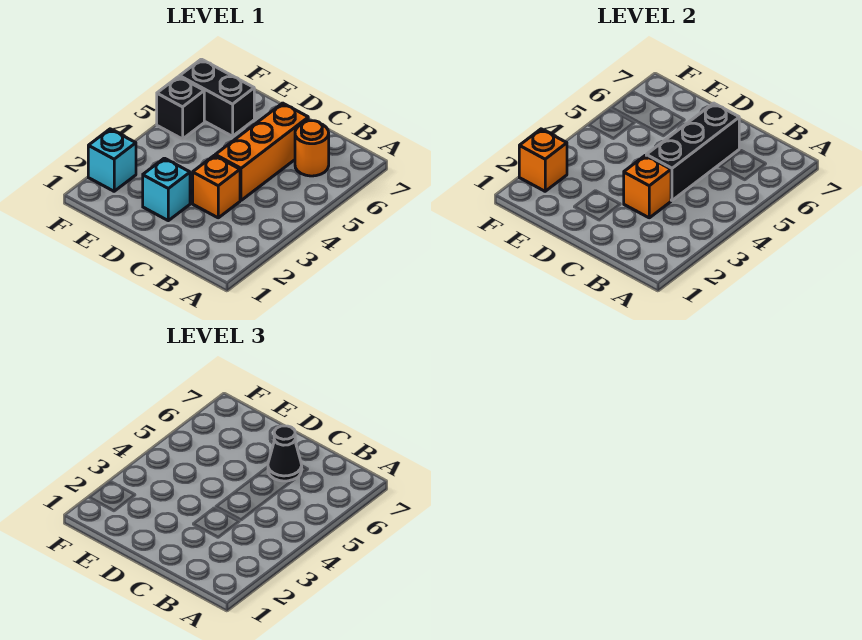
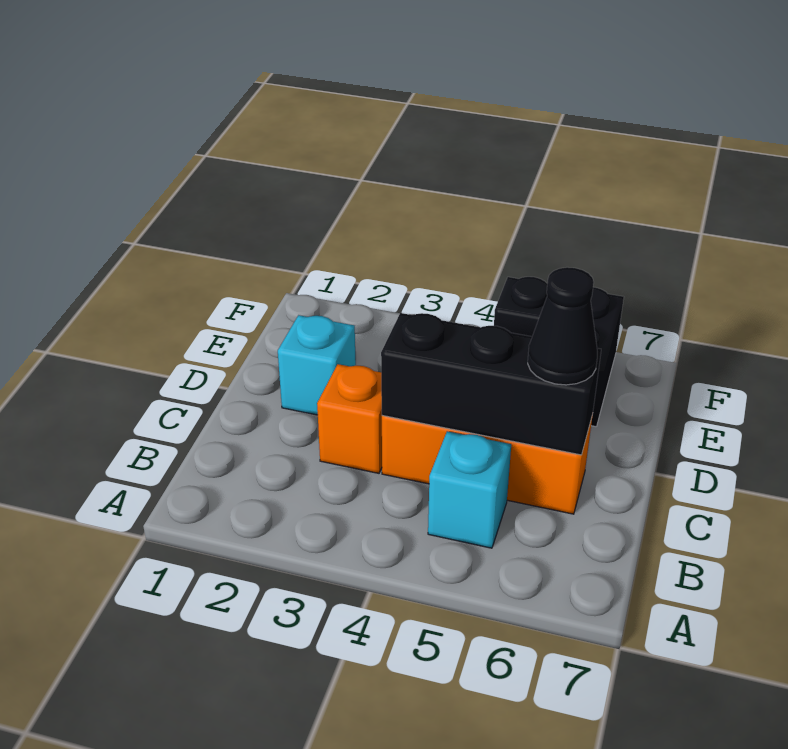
orange 1x1 round brick [295,121,329,176] -> none
orange 1x1 brick [624,155,671,218] -> none
cyan 1x1 brick [88,129,136,191] -> cyan 1x1 brick moved to [428,431,511,548]
orange 1x1 brick [519,129,567,191] -> none

